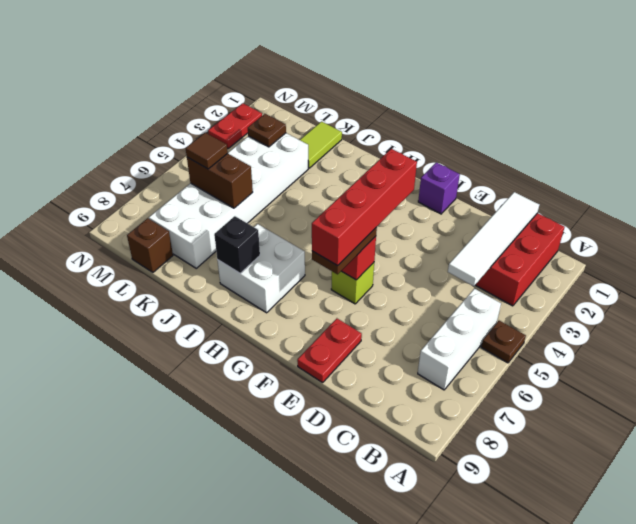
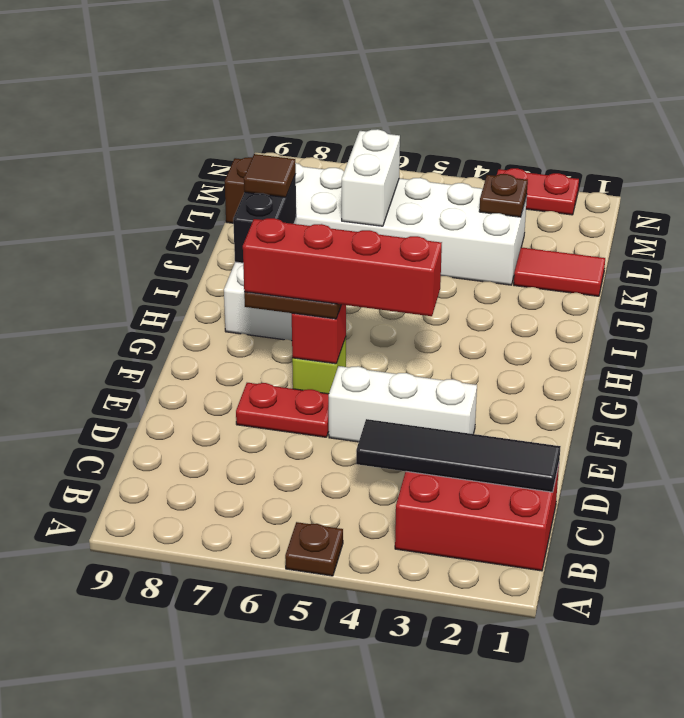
white 1x3 brick [418,289,501,390] -> white 1x3 brick moved to [329,366,477,442]
white 1x4 tile [448,192,539,286] -> black 1x4 tile [356,419,561,492]
red 1x2 plate [297,319,362,383] -> red 1x2 plate moved to [236,383,329,437]
purple 1x1 brick [418,162,460,214] -> none
black 1x1 brick [214,216,260,273] -> black 1x2 brick [233,175,296,263]
lime 1x2 tile [300,122,342,168] -> red 1x2 tile [514,247,605,296]
brown 1x2 brick [187,153,253,208] -> white 1x2 brick [342,129,400,226]
brown 1x1 tile [186,133,228,169] -> brown 1x1 tile moved to [244,154,296,197]

